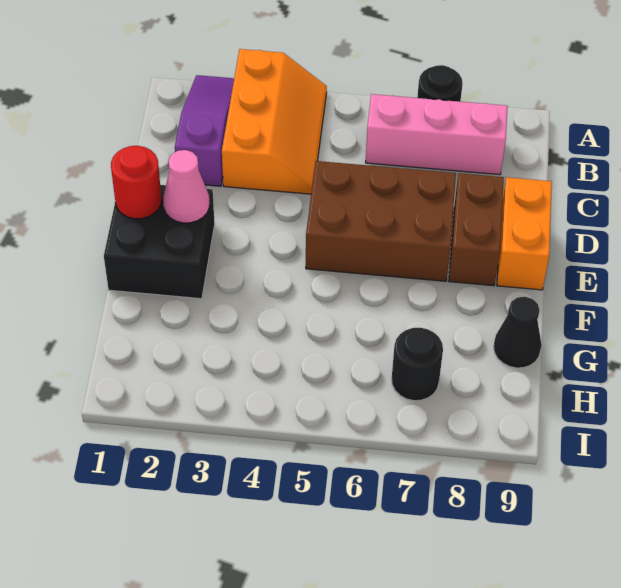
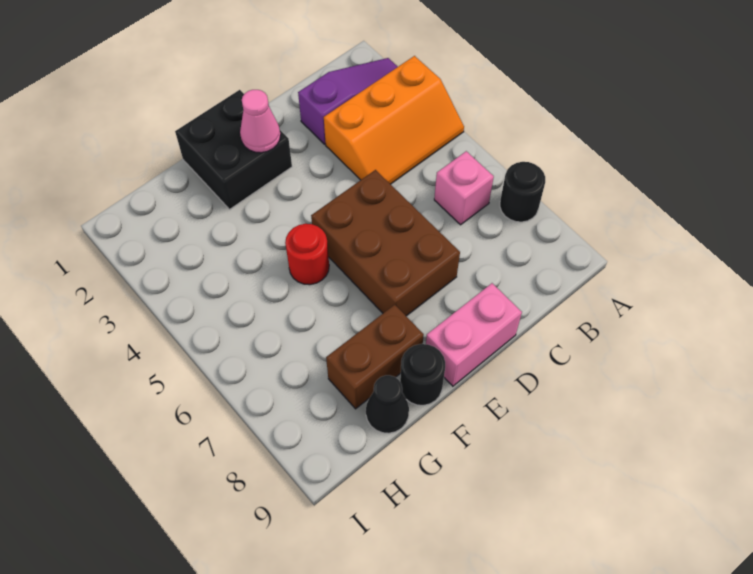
pink 1x3 brick [366,94,508,175] -> pink 1x1 brick [434,151,494,225]
brown 1x2 brick [449,173,504,286] -> brown 1x2 brick moved to [326,305,424,409]
orange 1x2 brick [497,177,552,290] -> pink 1x2 brick [426,283,522,386]
red 1x1 round brick [111,146,161,219] -> red 1x1 round brick moved to [285,224,329,285]
black 1x1 round brick [392,328,443,401] -> black 1x1 round brick moved to [400,344,445,405]

